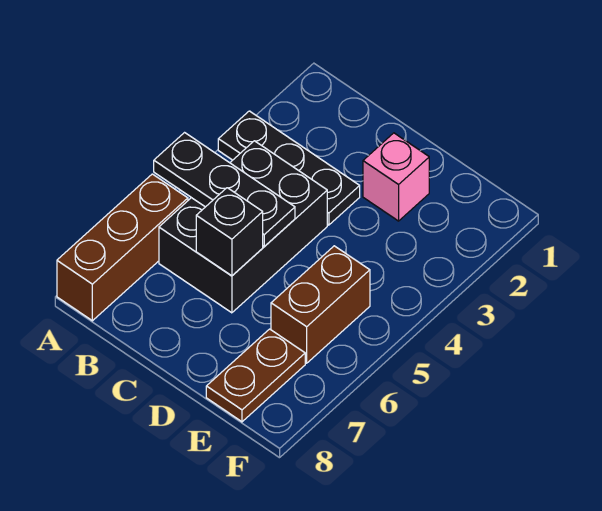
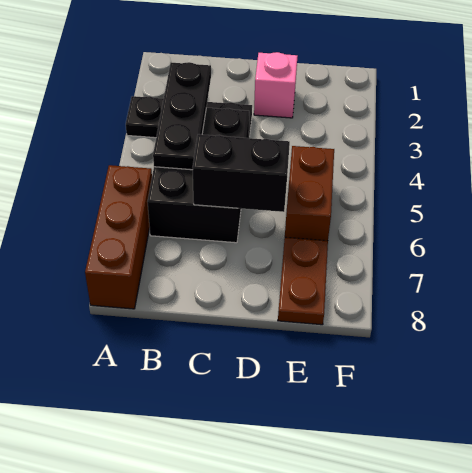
black 1x3 plate [154,133,295,247] -> black 1x3 plate turned to [153,62,211,170]
black 1x1 brick [196,188,263,276] -> black 1x2 brick [192,134,290,212]

